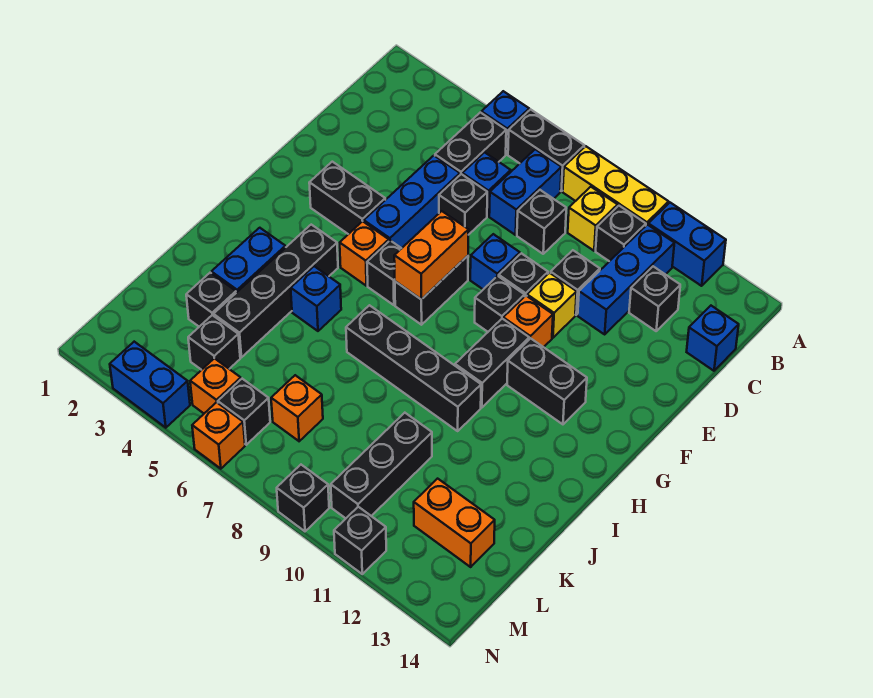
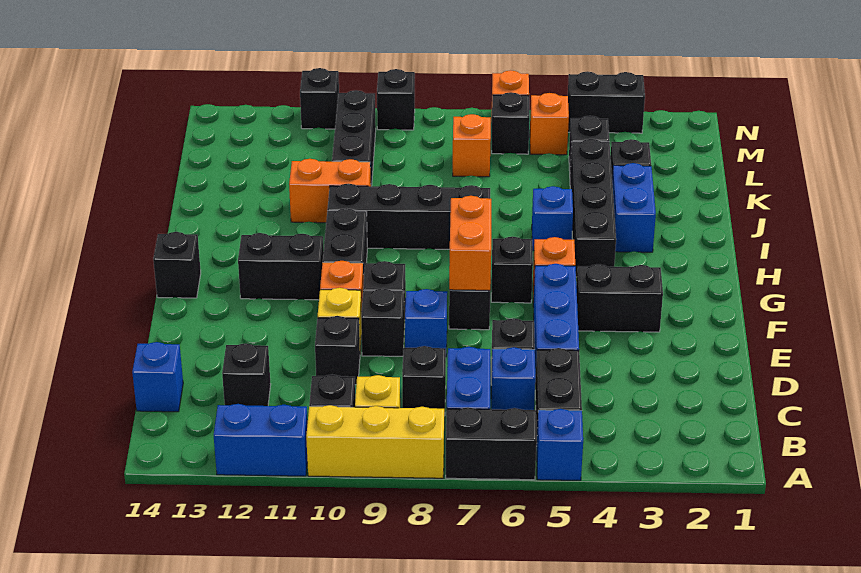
blue 1x3 brick [578,225,674,334] -> none
none -> black 1x1 brick [153,232,201,298]
orange 1x2 brick [414,479,495,567] -> orange 1x2 brick moved to [289,159,371,223]
blue 1x2 brick [110,342,190,428] -> black 1x2 brick [568,71,645,133]

